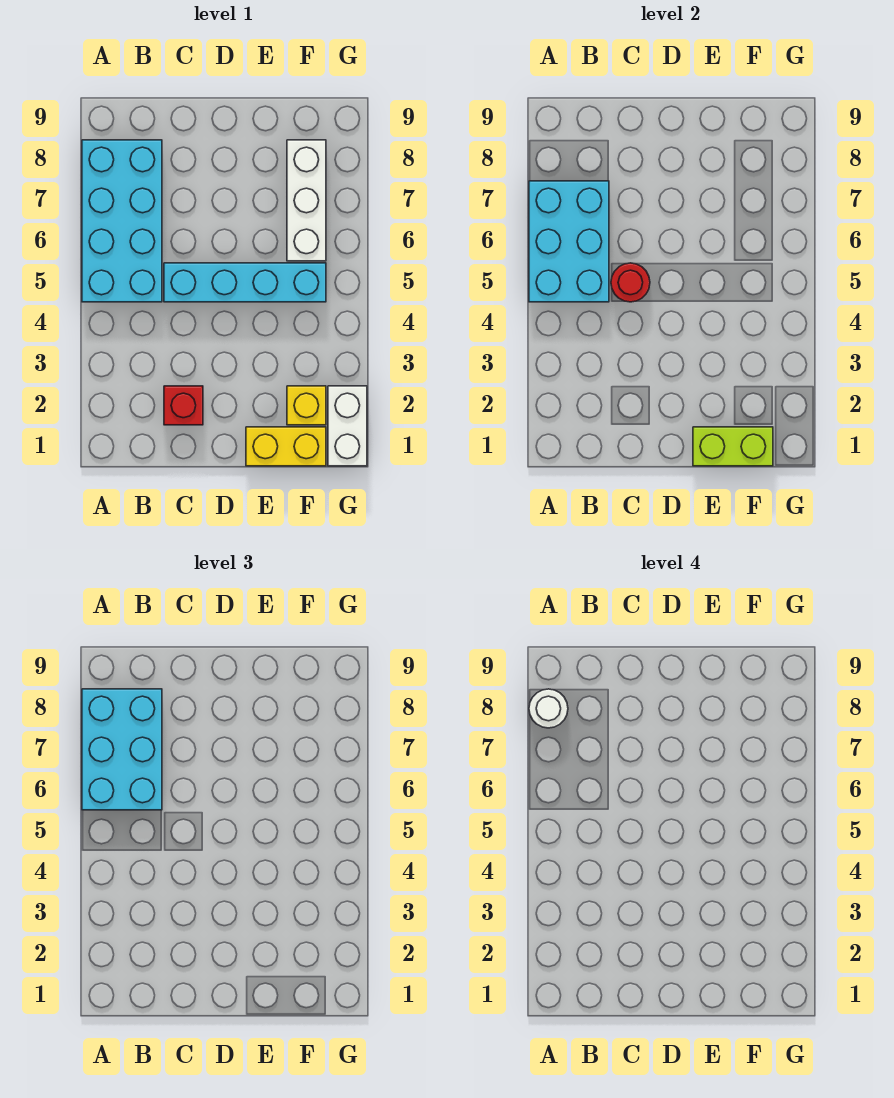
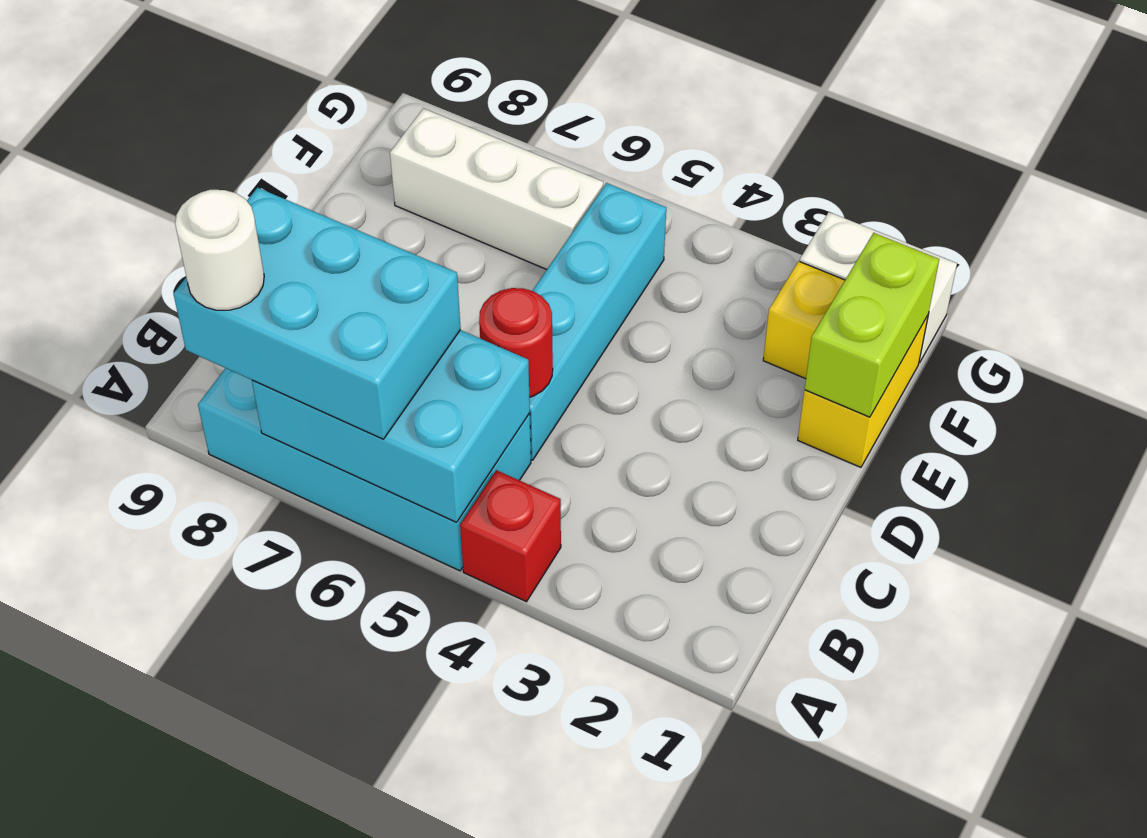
red 1x1 brick [164,386,203,425] -> red 1x1 brick moved to [460,470,561,602]

